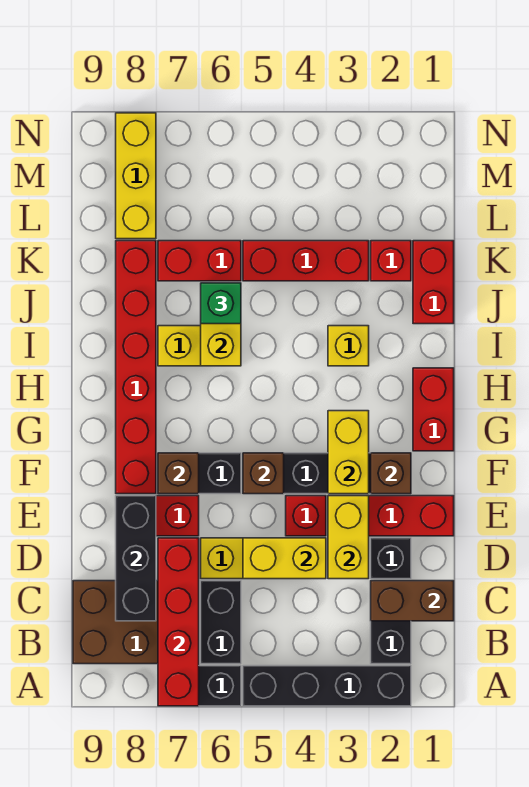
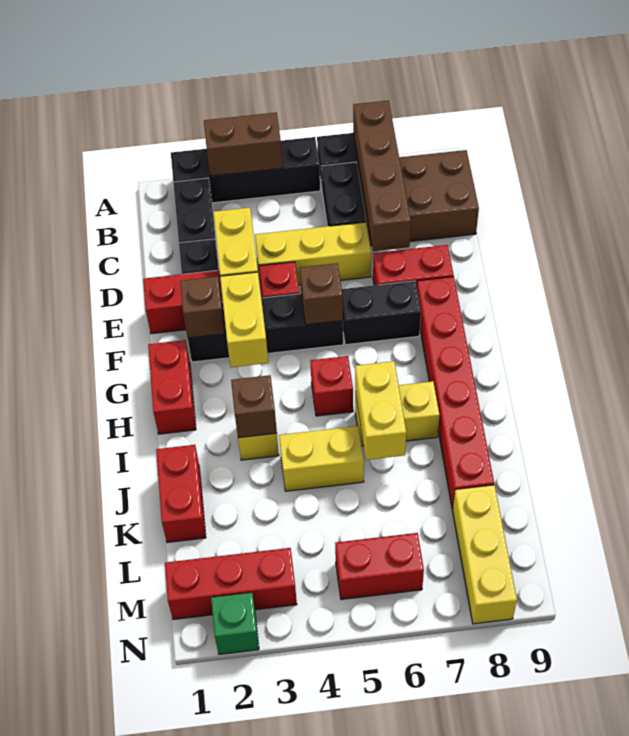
red 1x4 brick [158,538,199,706] -> brown 1x4 brick [353,101,411,251]
brown 1x2 brick [371,581,454,621] -> brown 1x2 brick moved to [204,112,282,176]
black 1x3 brick [116,496,156,621] -> none
yellow 1x2 brick [243,538,326,579] -> yellow 1x2 brick moved to [279,426,364,491]
brown 1x1 brick [158,453,199,494] -> brown 1x1 brick moved to [231,375,277,438]
green 1x1 brick [201,283,241,324] -> green 1x1 brick moved to [211,593,259,654]
red 1x1 brick [371,241,411,281] -> red 1x1 brick moved to [310,356,353,416]
red 1x3 brick [243,241,369,281] -> red 1x3 brick moved to [165,548,297,620]
red 1x2 brick [158,241,241,281] -> red 1x2 brick moved to [335,533,424,599]

